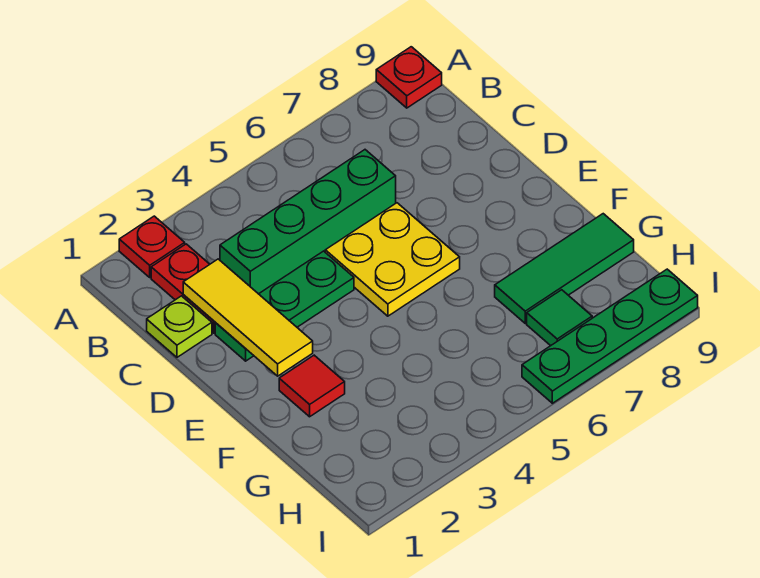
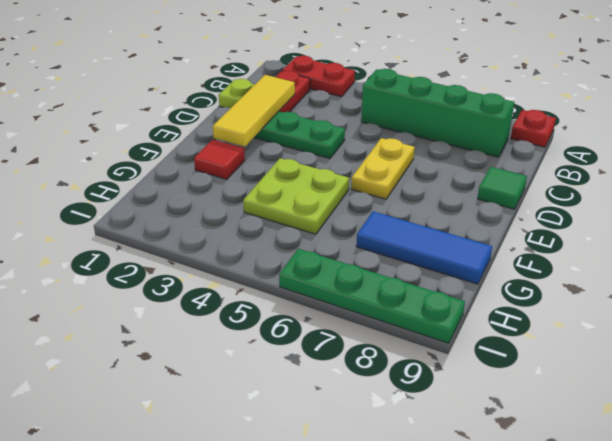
red 1x1 plate [119,216,185,277] -> red 1x2 plate [282,56,355,97]
green 1x4 brick [220,150,396,294] -> green 1x4 brick moved to [361,69,514,157]
yellow 2x2 plate [325,203,460,316] -> yellow 1x2 plate [351,138,415,199]
none -> lime 2x2 plate [243,158,349,234]
green 1x3 tile [495,214,634,323] -> blue 1x3 tile [356,211,492,284]
green 1x1 tile [527,290,592,346] -> green 1x1 tile moved to [477,167,527,209]

